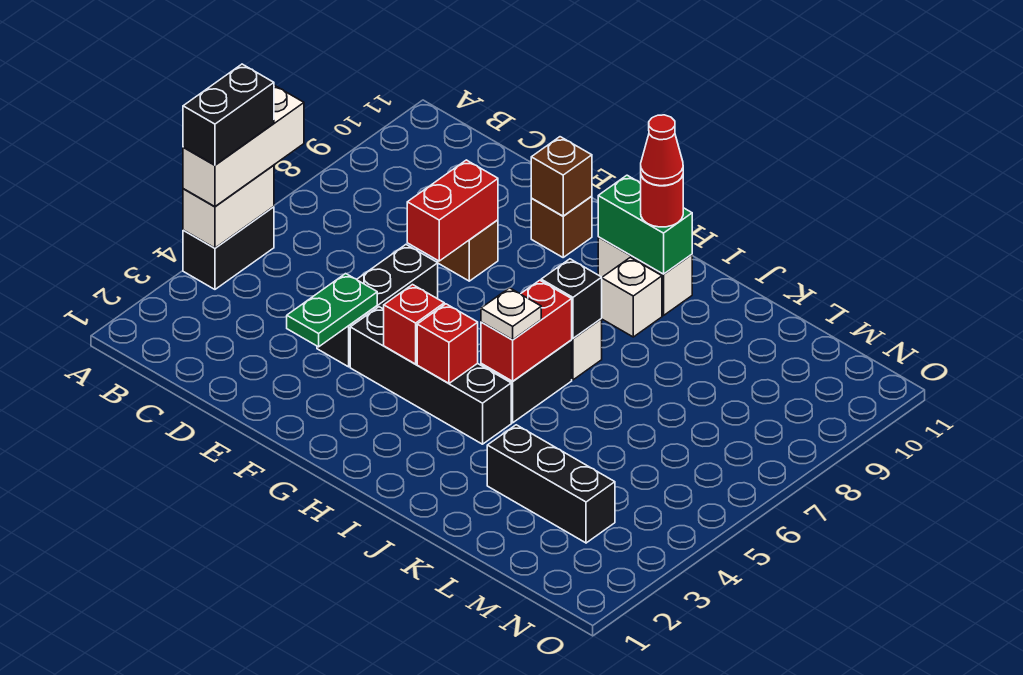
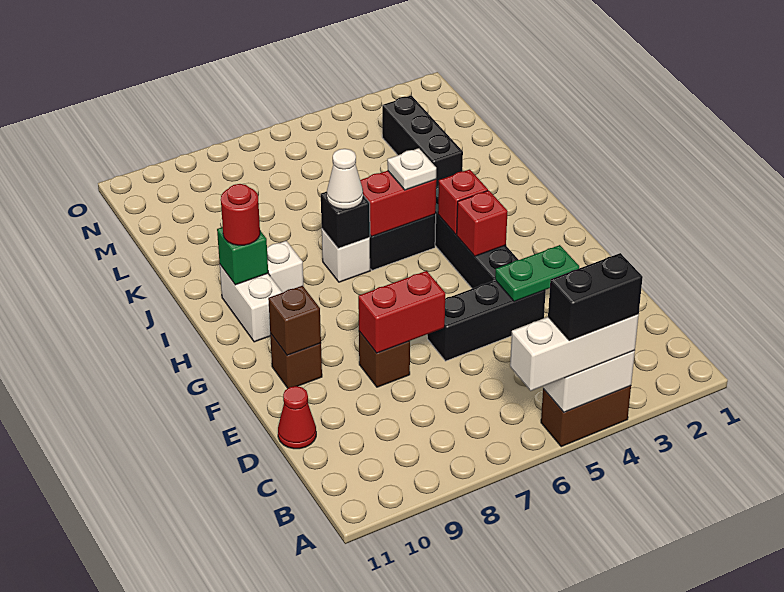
black 1x2 brick [183,207,274,289] -> brown 1x2 brick [541,386,631,447]
green 1x2 brick [598,175,692,274] -> green 1x1 brick [217,227,268,285]
none -> white 1x1 cone [327,149,363,209]
red 1x1 cone [641,115,683,186] -> red 1x1 cone moved to [278,386,316,449]

